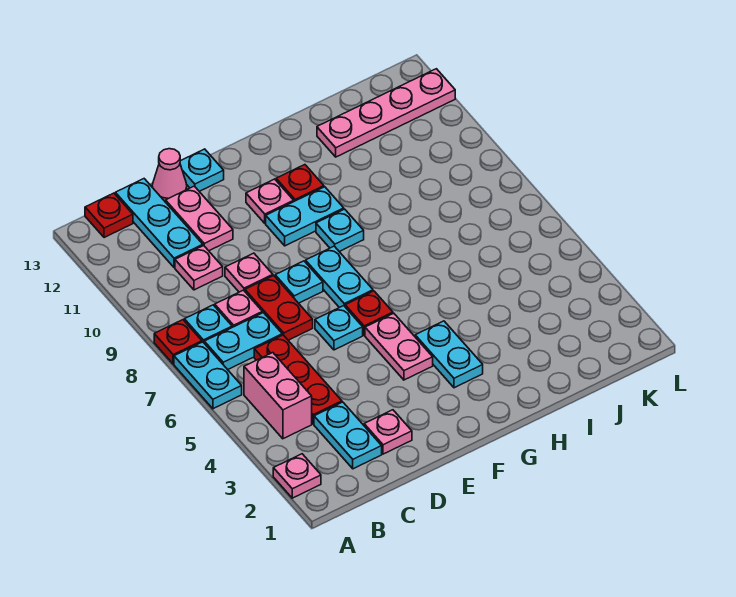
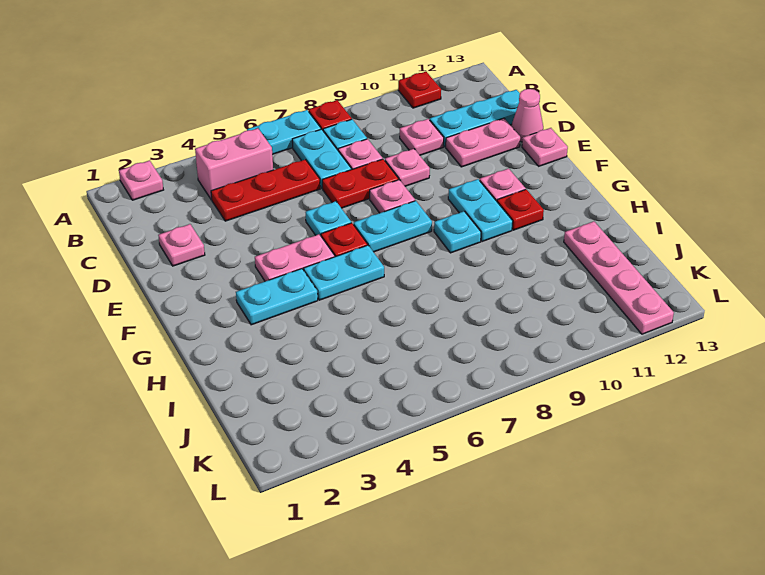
red 1x1 plate [85,193,133,238] -> red 1x1 plate moved to [398,72,441,108]
cyan 1x2 plate [314,402,382,469] -> cyan 1x2 plate moved to [304,245,384,300]
cyan 1x1 plate [275,261,323,303] -> pink 1x1 plate [370,180,415,213]
cyan 1x1 plate [180,149,224,191] -> pink 1x1 plate [522,128,568,166]

